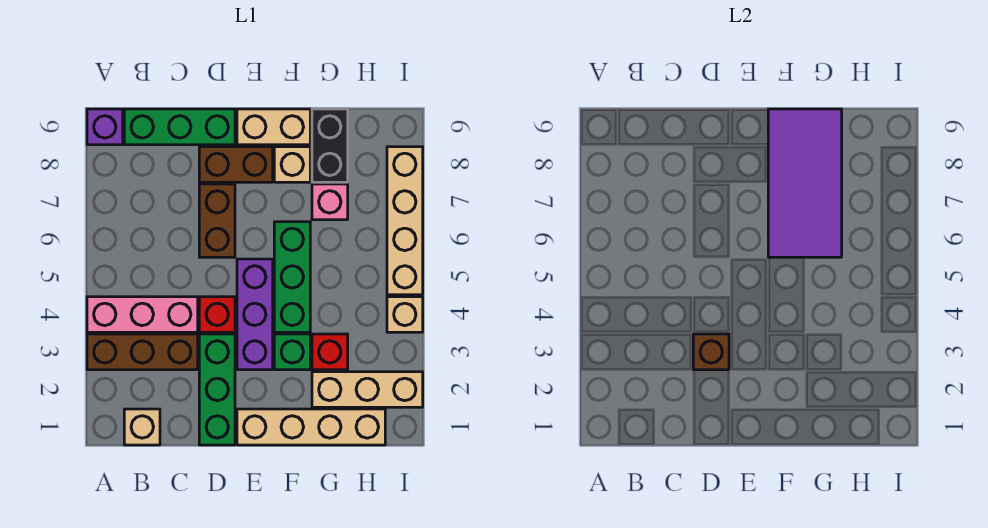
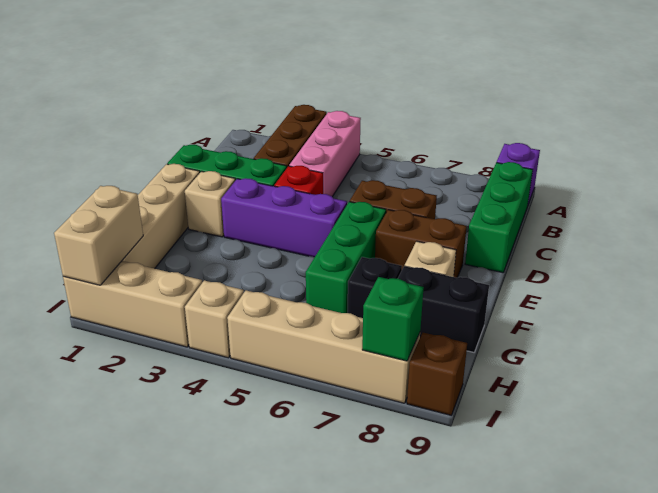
tan 1x1 brick [124,409,160,445] -> tan 1x1 brick moved to [185,171,235,237]
brown 1x1 brick [693,334,729,370] -> brown 1x1 brick moved to [407,333,467,415]
brown 1x2 brick [199,147,273,182] -> brown 1x2 brick turned to [375,210,467,278]
tan 1x2 brick [237,109,310,145] -> tan 1x2 brick moved to [54,186,143,285]
green 1x1 brick [274,334,310,370] -> green 1x1 brick moved to [362,277,424,361]
green 1x3 brick [274,222,310,332] -> green 1x3 brick turned to [306,202,386,313]
purple 2x4 tile [768,109,842,257] -> none
tan 1x3 brick [312,372,423,407] -> tan 1x3 brick turned to [63,261,202,347]
red 1x1 brick [312,334,348,370] -> none
pink 1x1 brick [312,184,348,220] -> black 1x1 brick [348,257,402,318]

